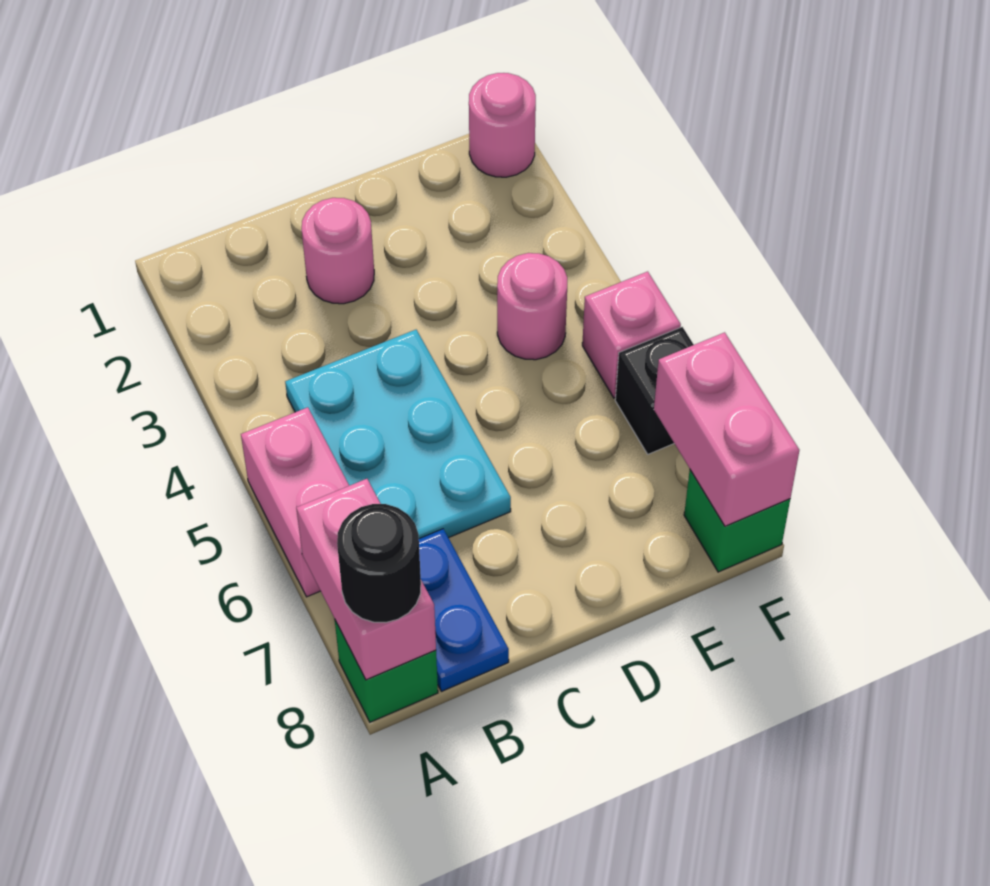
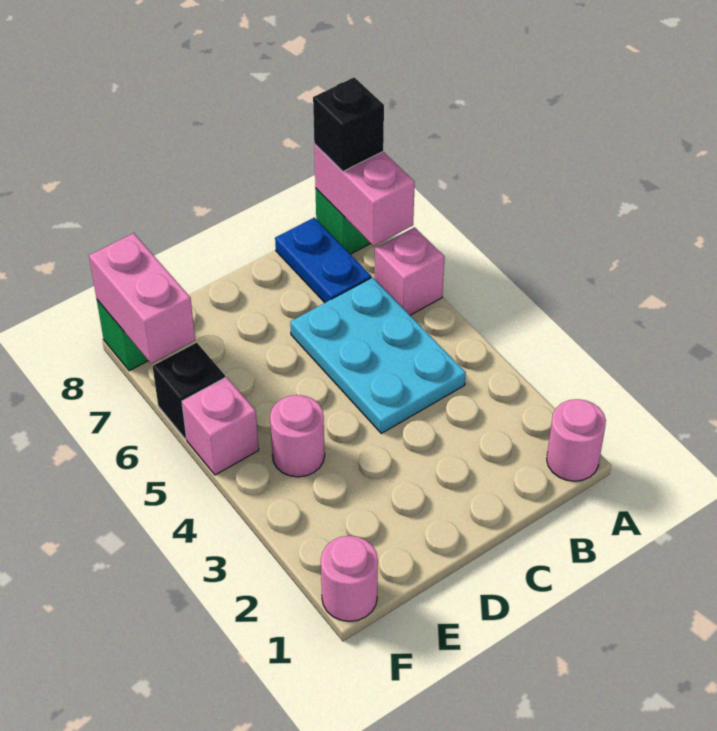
pink 1x2 brick [241,407,349,597] -> pink 1x1 brick [375,227,445,315]
black 1x1 round brick [337,504,421,623] -> black 1x1 brick [313,77,384,171]
pink 1x1 round brick [302,198,374,304] -> pink 1x1 round brick moved to [547,399,606,481]

